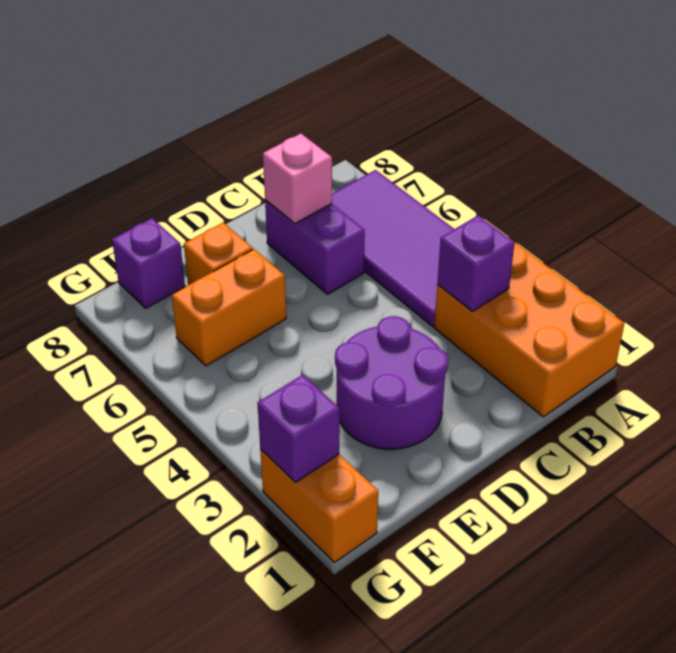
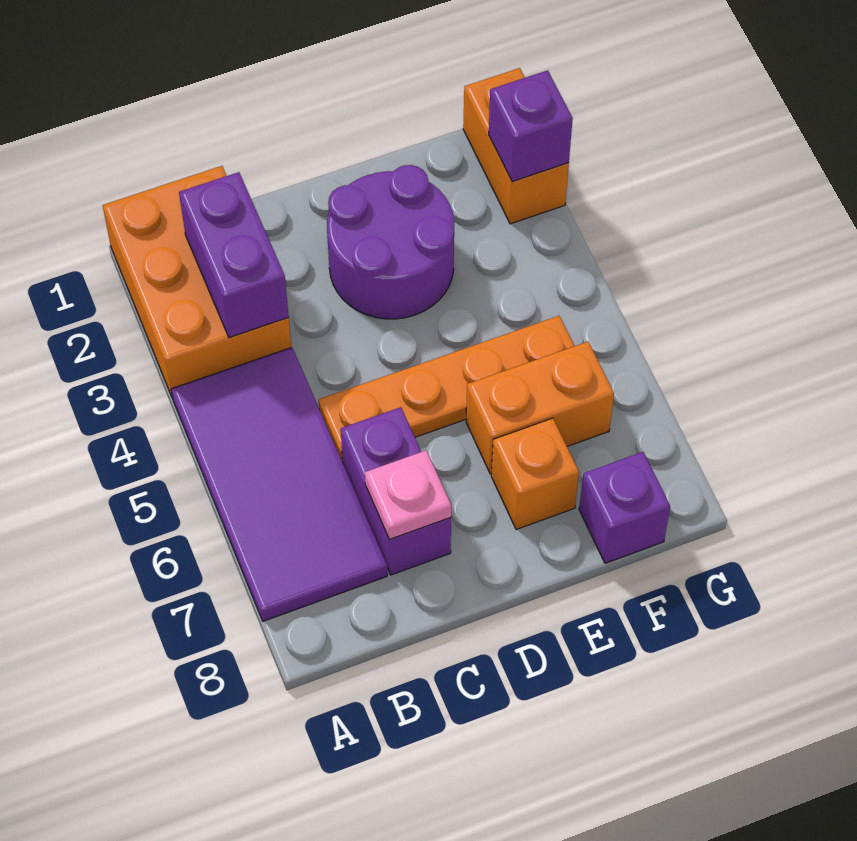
purple 1x1 brick [437,215,515,311] -> purple 1x2 brick [179,172,289,338]
none -> orange 1x4 plate [319,316,574,462]
pink 1x1 brick [263,134,332,224] -> pink 1x1 plate [365,450,451,539]

